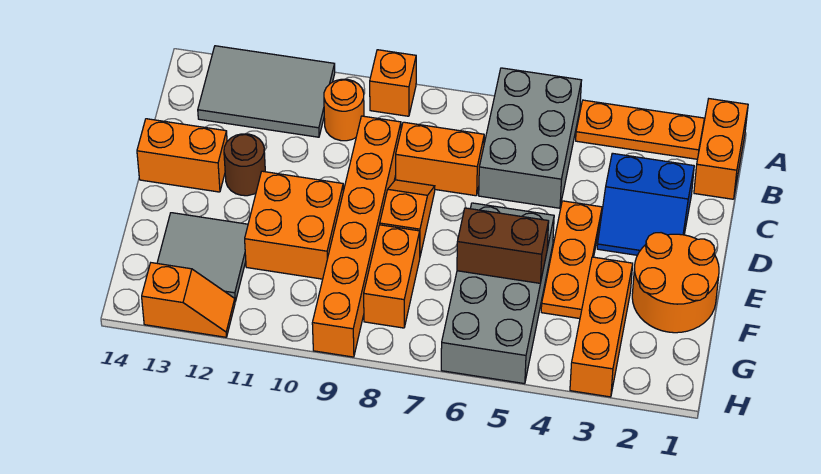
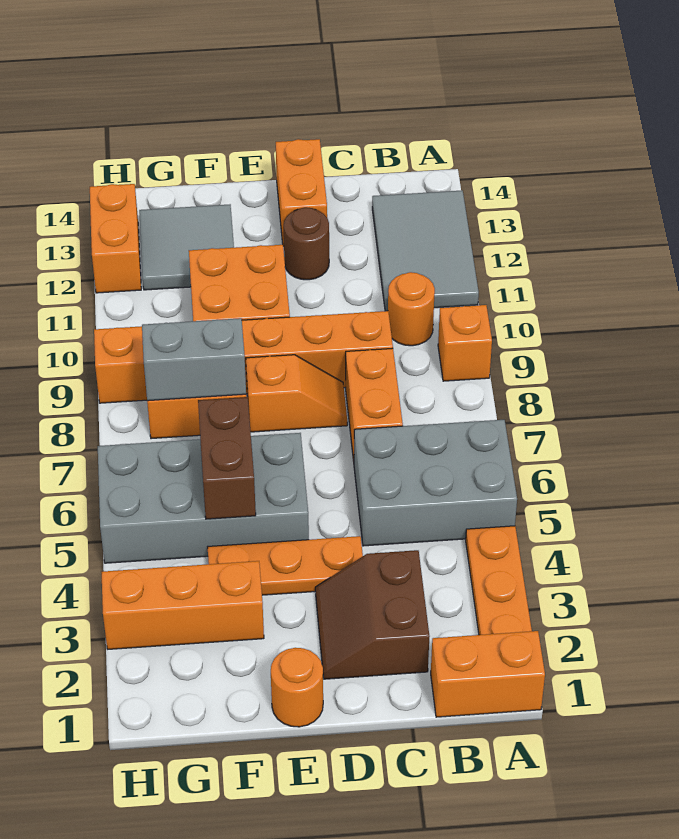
blue 2x2 slope [597,153,694,255] -> brown 2x2 slope [315,550,429,679]
orange 2x2 round brick [632,233,719,333] -> orange 1x1 round brick [271,648,323,727]
none -> grey 1x2 brick [142,318,246,401]
orange 1x2 slope [142,263,235,337] -> orange 1x2 brick [90,184,141,293]

